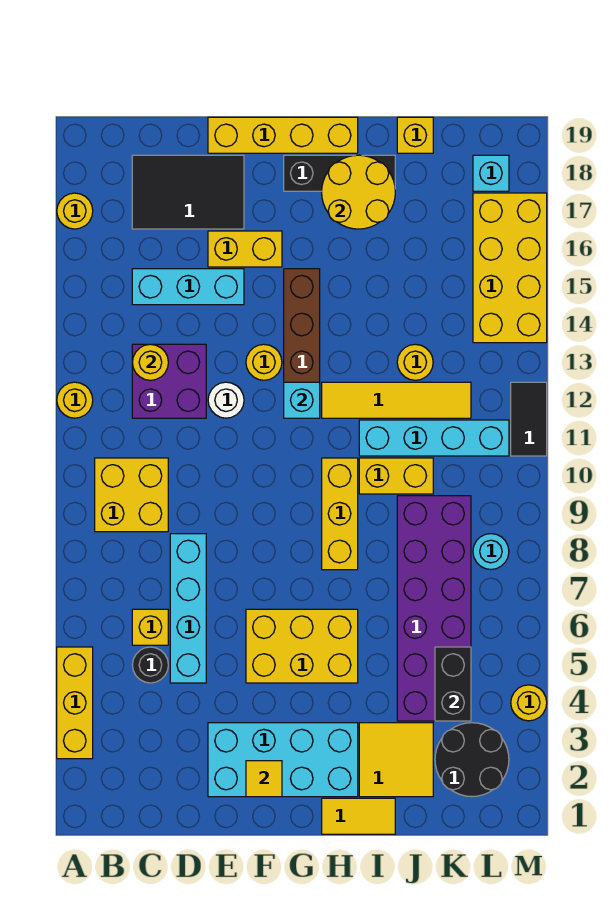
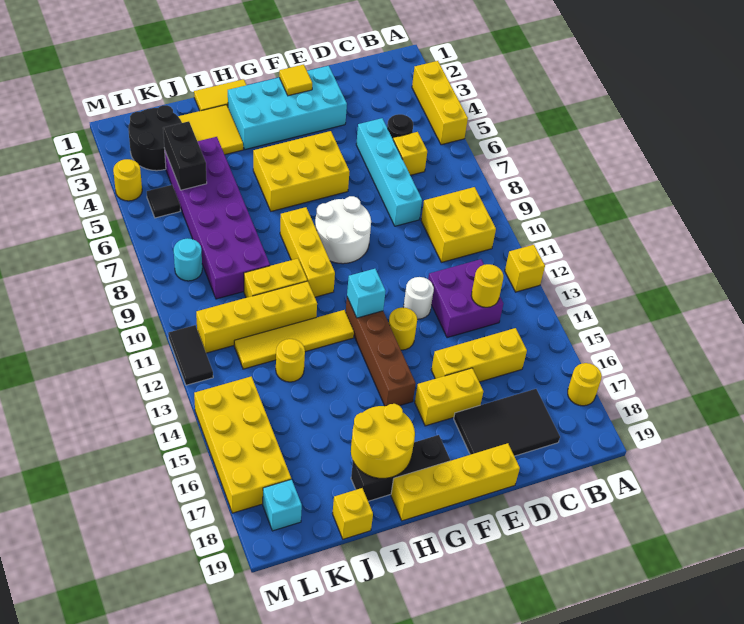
yellow 1x1 round brick [57,382,93,418] -> yellow 1x1 brick [505,245,545,292]
cyan 1x3 brick [132,269,244,305] -> yellow 1x3 brick [431,328,527,382]
none -> white 2x2 round brick [315,196,371,264]
cyan 1x4 brick [359,420,509,456] -> yellow 1x4 brick [196,281,317,353]
none -> black 1x1 tile [147,185,180,218]

